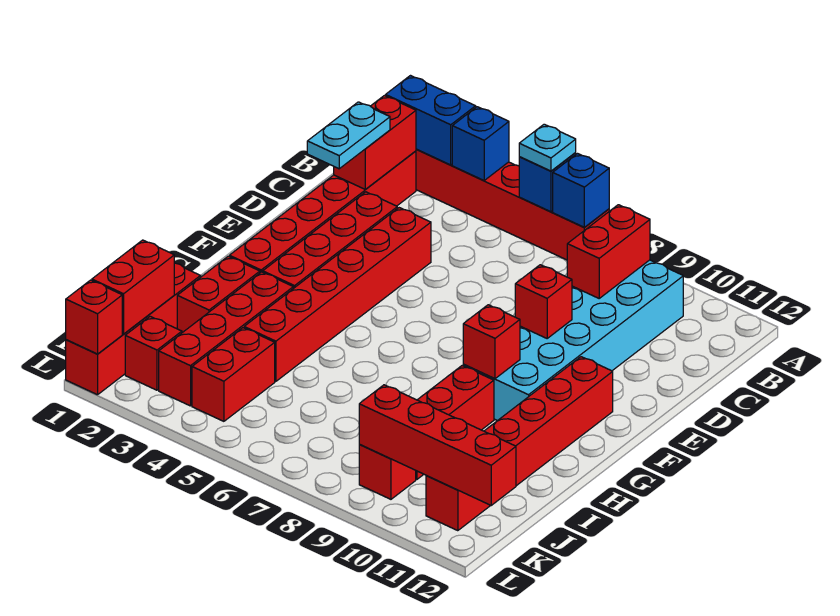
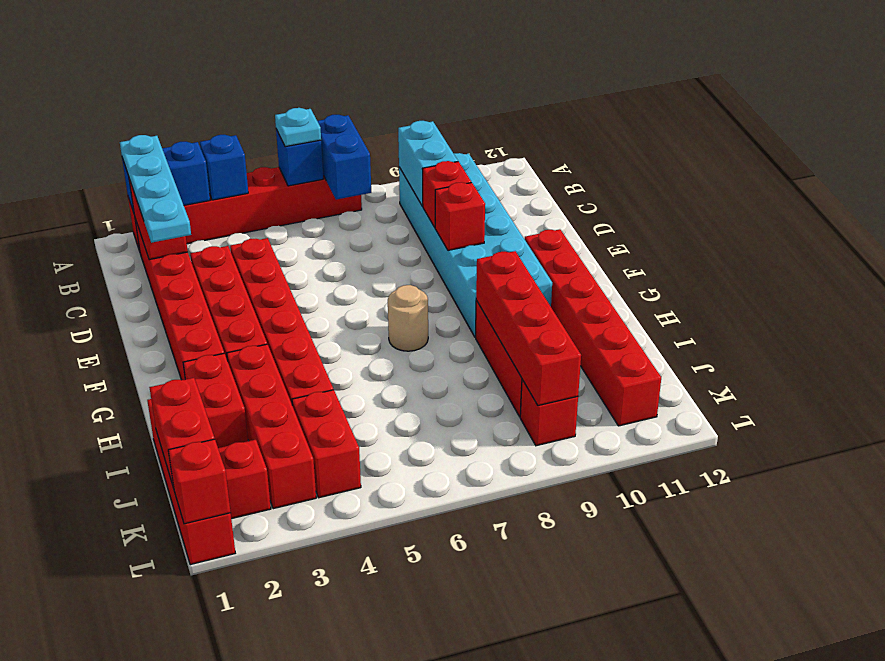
blue 1x1 brick [553,154,609,228] -> blue 1x2 brick [318,115,371,200]
red 1x2 brick [567,205,650,298] -> cyan 1x2 brick [398,121,458,206]
cyan 1x2 plate [307,102,390,169] -> cyan 1x4 plate [120,135,191,243]
none -> tan 1x1 round brick [388,285,428,351]
red 1x1 brick [463,305,520,379] -> red 1x1 brick moved to [423,161,471,228]
red 1x4 brick [359,385,516,505] -> red 1x4 brick turned to [476,251,581,406]

